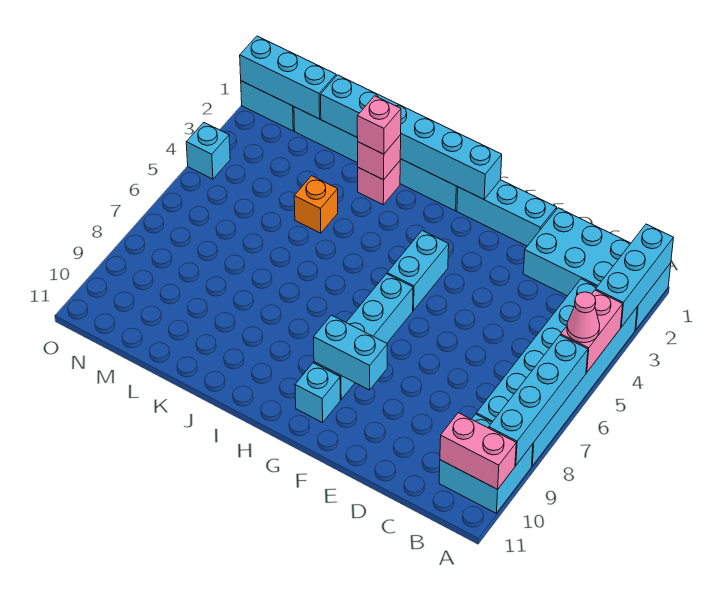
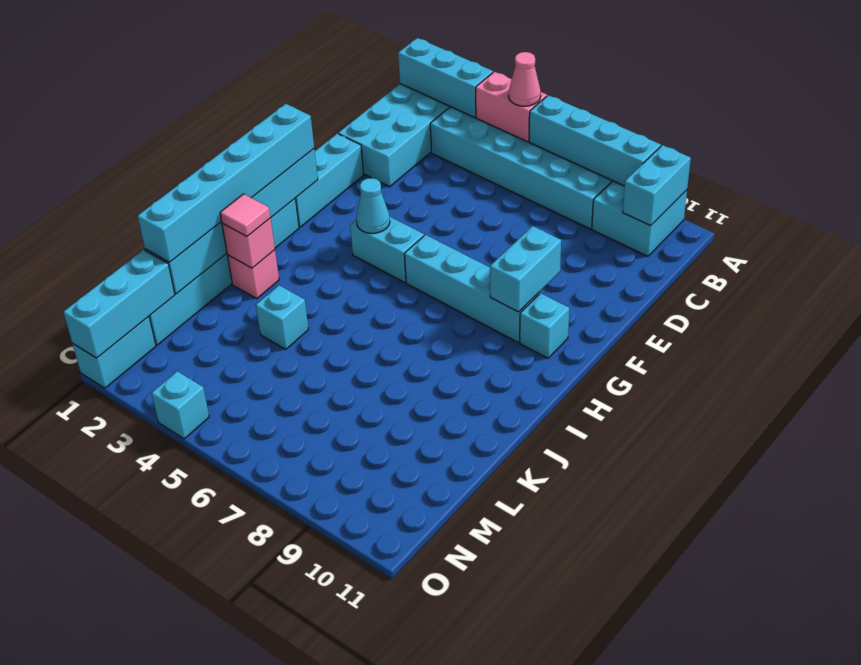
pink 1x2 brick [440,413,516,489] -> cyan 1x2 brick [623,145,691,226]
none -> cyan 1x6 brick [138,104,314,262]
none -> cyan 1x1 cone [356,178,390,233]
pink 1x1 brick [357,96,401,154] -> pink 1x1 tile [220,194,270,236]
orange 1x1 brick [294,176,338,233] -> cyan 1x1 brick [256,285,309,349]

